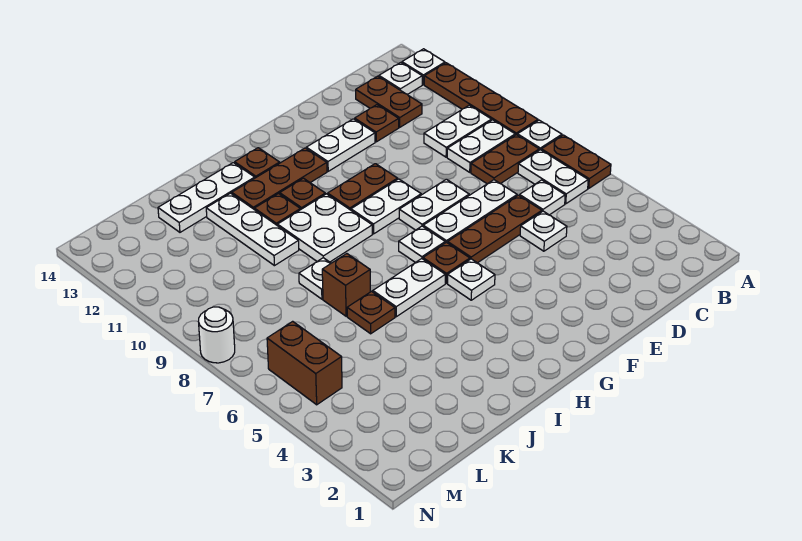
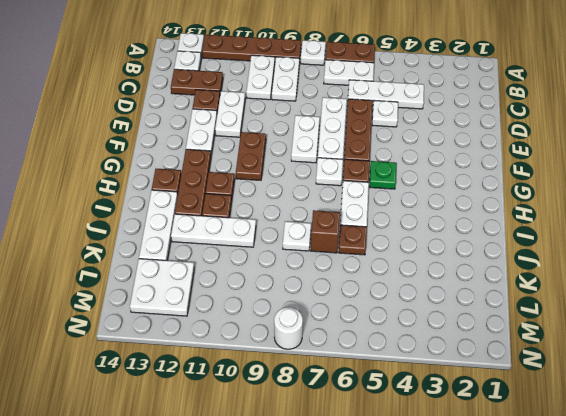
brown 1x2 plate [471,135,539,184] -> none
white 1x1 plate [519,180,565,215] -> white 1x3 plate [348,80,424,109]
white 1x2 plate [351,179,421,234] -> white 1x2 plate moved to [215,91,245,137]
white 1x1 plate [448,259,495,300] -> green 1x1 plate [369,161,396,189]
white 2x2 plate [278,194,372,262] -> white 2x2 plate moved to [130,259,194,316]
brown 1x2 brick [267,321,342,405] -> none

